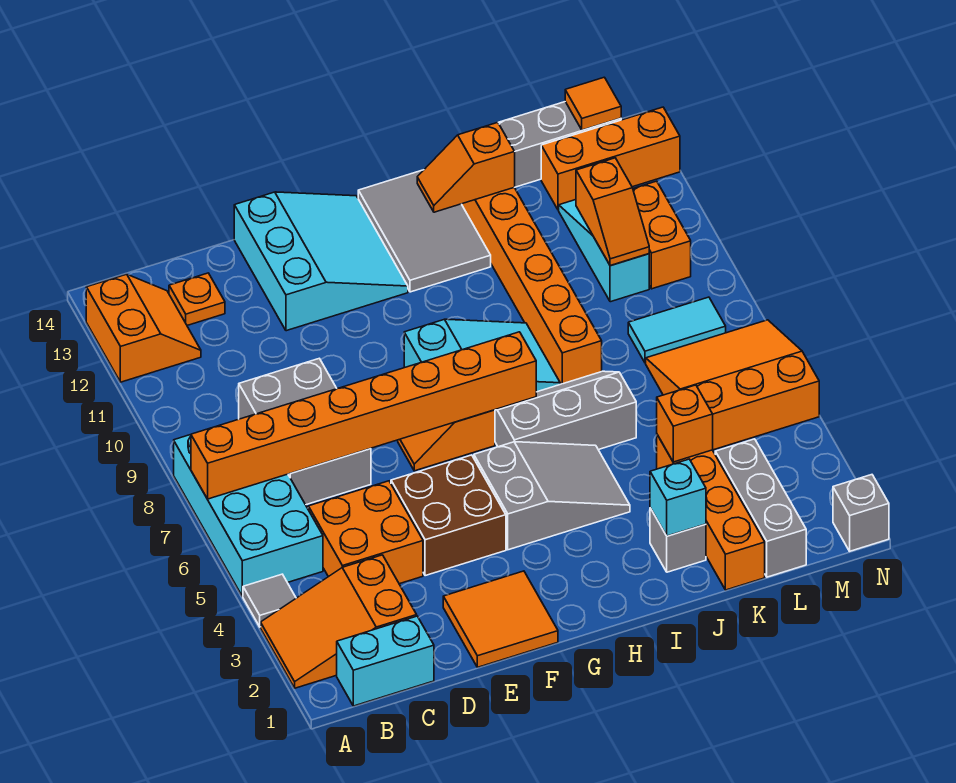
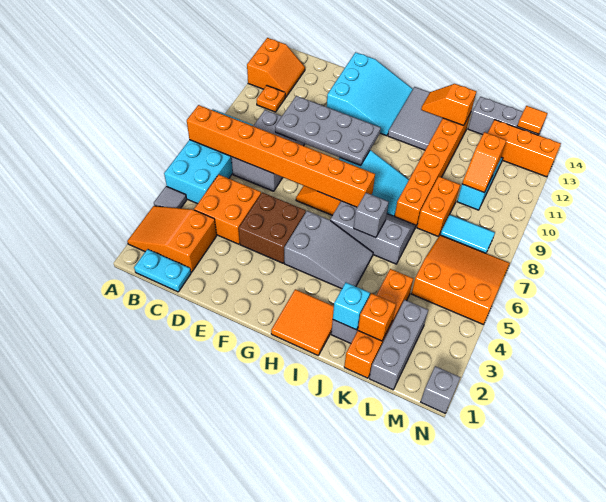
cyan 1x2 brick [337,616,434,706] -> cyan 1x2 plate [134,249,191,292]
orange 1x1 plate [169,273,225,325] -> orange 1x1 plate moved to [257,86,286,112]
none -> grey 2x4 plate [275,96,381,165]
orange 2x2 tile [443,571,558,667] -> orange 2x2 tile moved to [271,289,334,355]
none -> grey 1x1 brick [354,193,389,238]
orange 1x1 brick [657,385,713,462] -> orange 1x1 brick moved to [358,293,396,341]
orange 1x2 brick [633,181,691,289] -> orange 1x2 brick moved to [417,177,460,237]

